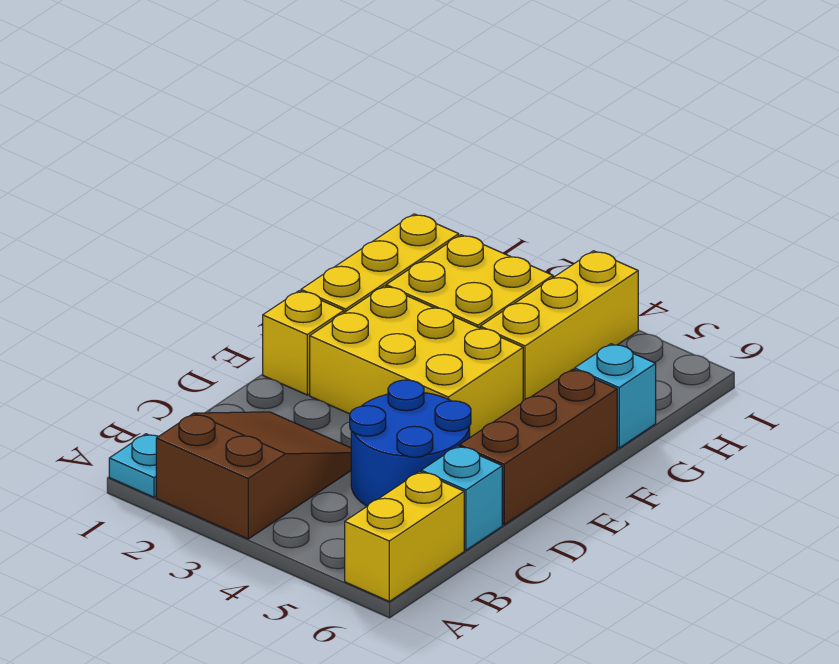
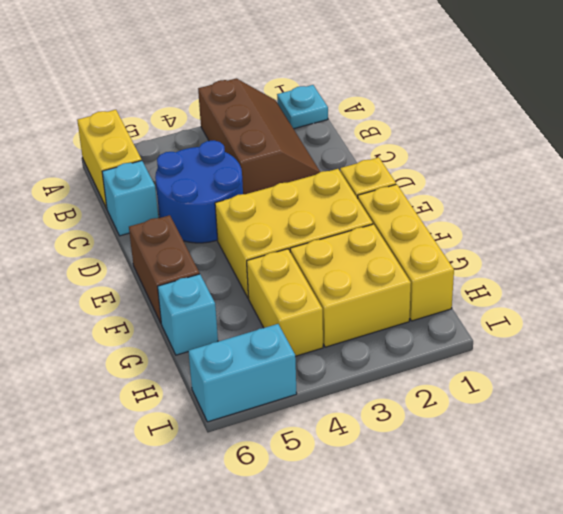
brown 2x3 slope [156,412,351,539] -> brown 2x3 slope turned to [198,78,320,194]
brown 1x3 brick [460,369,617,525] -> brown 1x2 brick [129,215,199,323]
yellow 1x3 brick [480,251,638,400] -> yellow 1x2 brick [247,249,323,356]
none -> cyan 1x2 brick [188,324,297,422]

